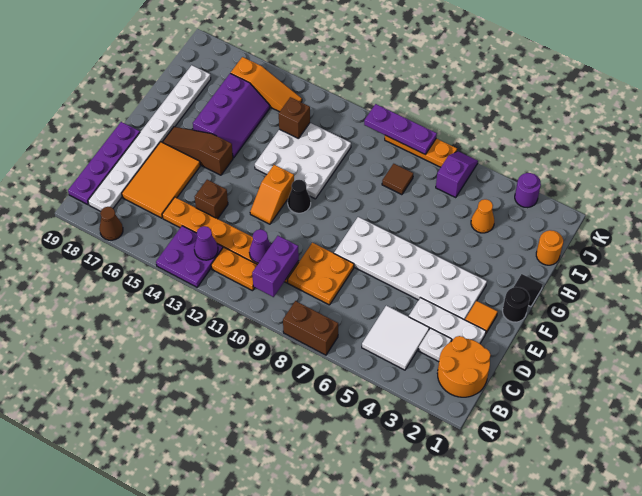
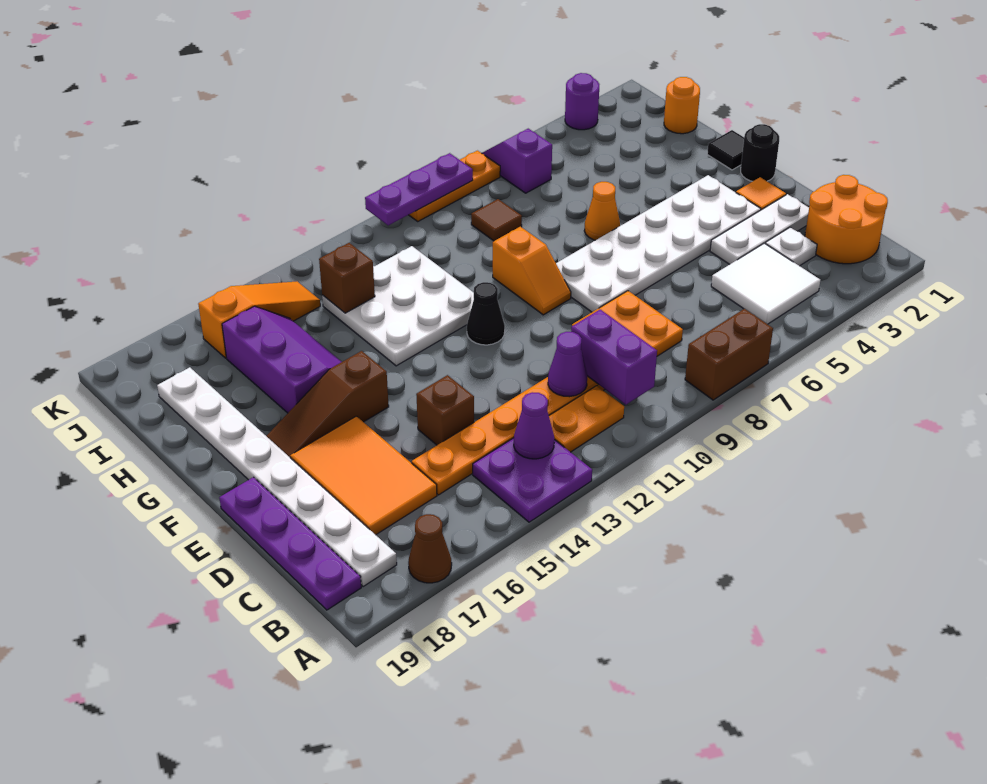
orange 1x2 slope [250,165,294,224] -> orange 1x2 slope moved to [493,227,571,315]
orange 1x1 cone [471,199,494,233] -> orange 1x1 cone moved to [584,182,620,240]

